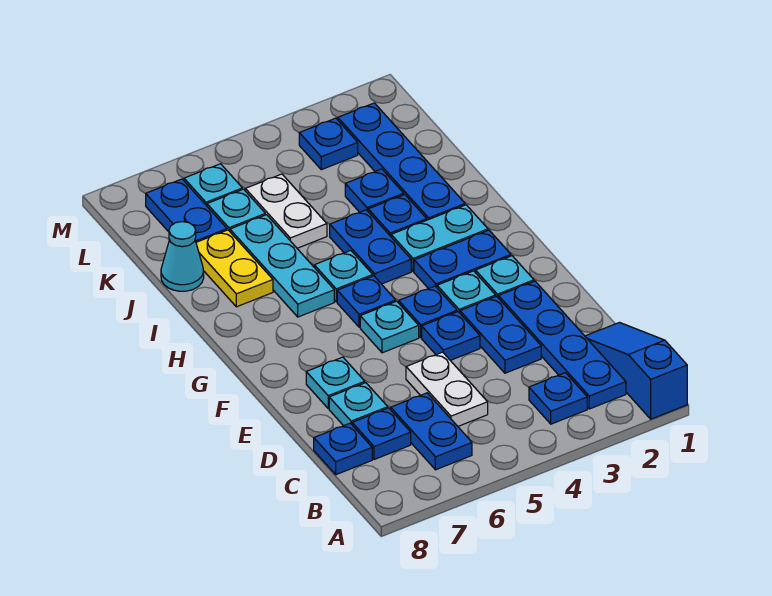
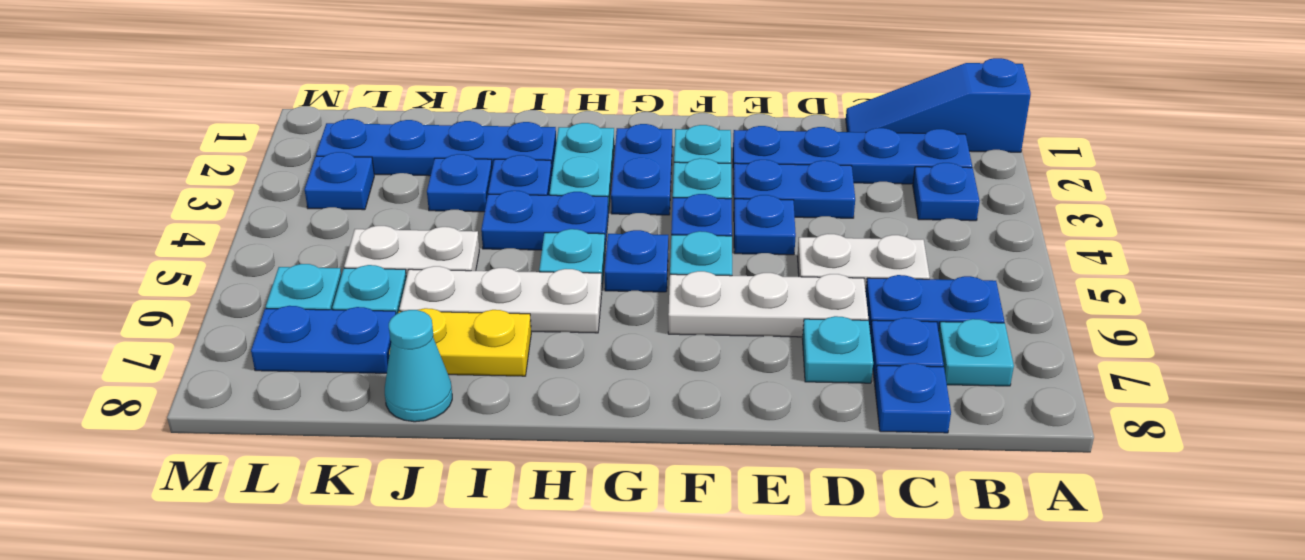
none -> white 1x3 plate [668,271,868,337]
cyan 1x1 plate [306,357,365,409] -> cyan 1x1 plate moved to [939,319,1014,386]
cyan 1x3 plate [230,215,334,317] -> white 1x3 plate [399,266,602,333]

